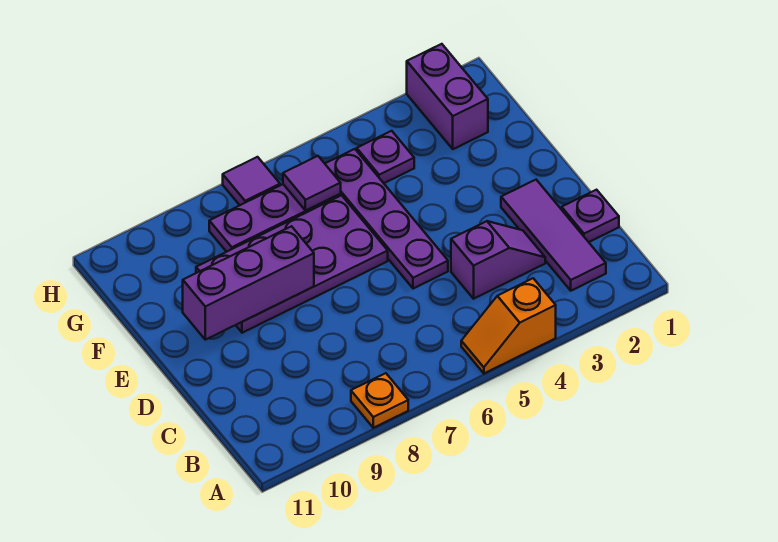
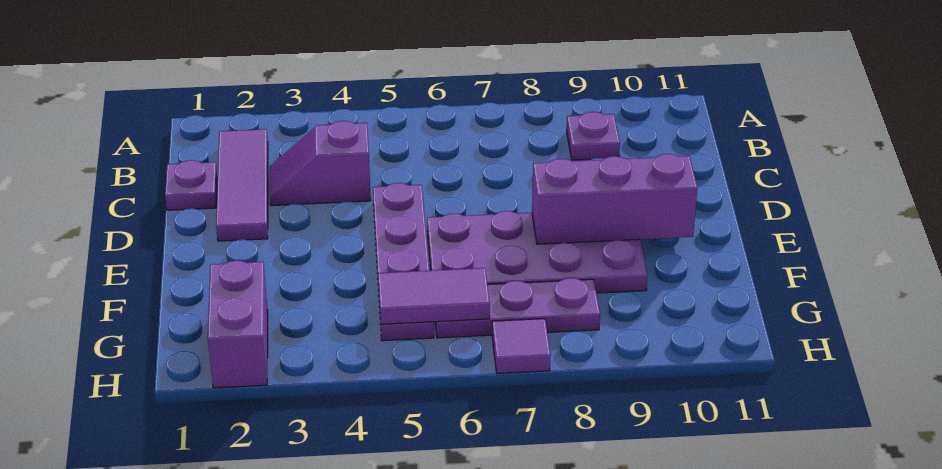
orange 1x2 slope [461,278,556,373] -> none
orange 1x1 plate [351,373,408,428] -> none
purple 1x1 plate [357,131,414,183] -> purple 1x1 plate moved to [567,112,620,160]
purple 1x1 tile [283,156,341,211] -> purple 1x2 tile [378,268,490,324]

